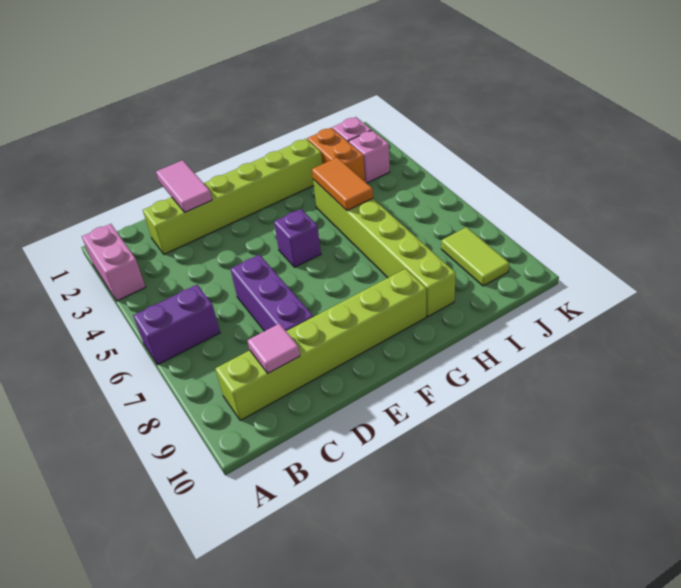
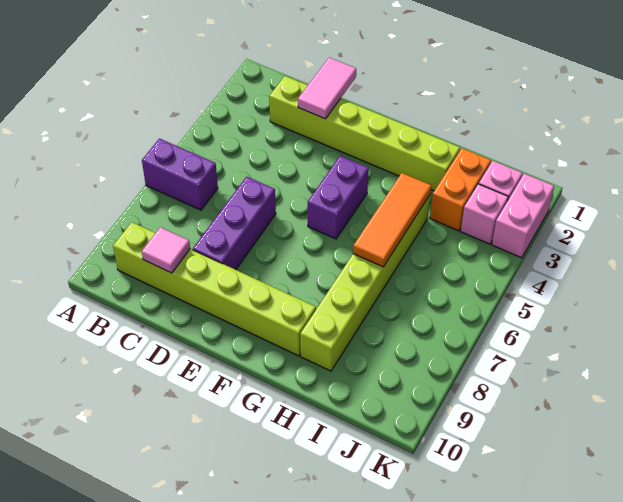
pink 1x2 brick [82,224,146,301] -> pink 1x2 brick moved to [492,174,554,258]
purple 1x1 brick [274,209,321,267] -> purple 1x2 brick [308,156,369,239]
orange 1x2 tile [312,158,373,211] -> orange 1x3 tile [353,173,431,267]
lime 1x2 tile [441,227,509,286] -> none

